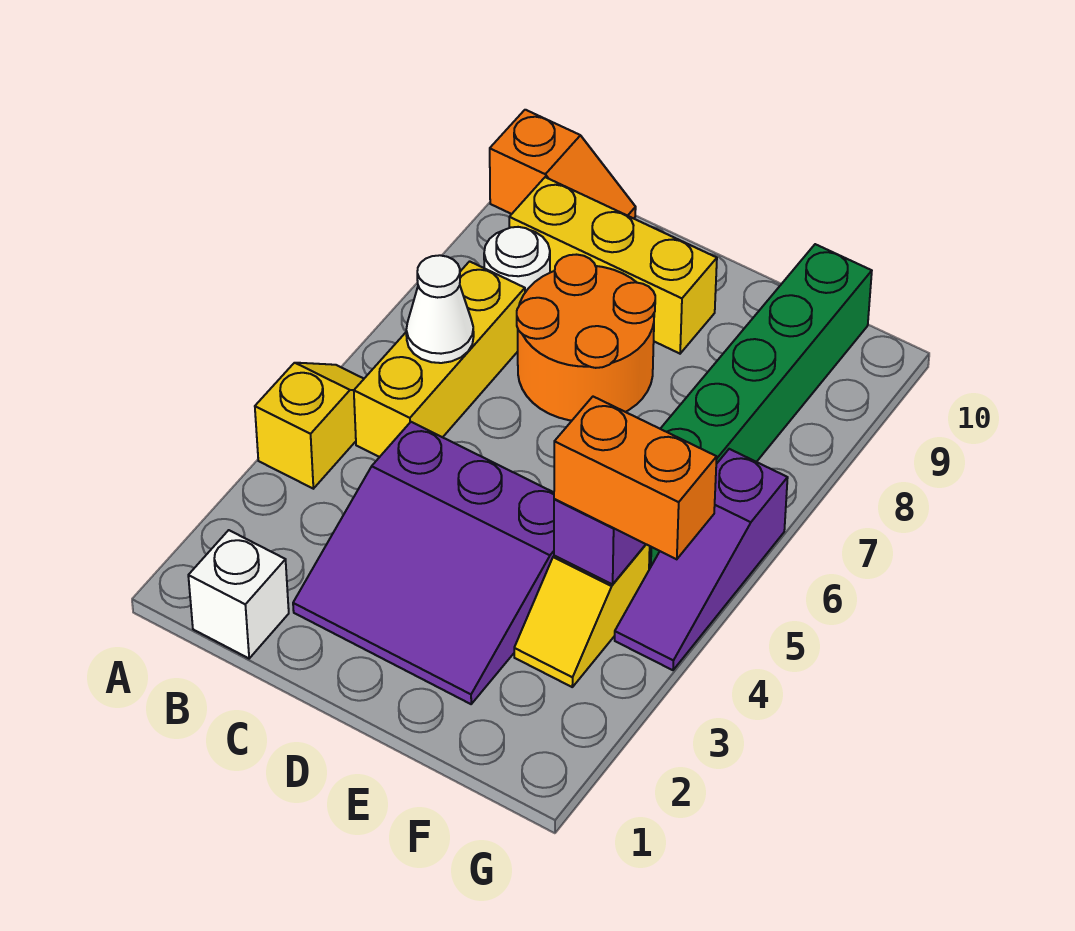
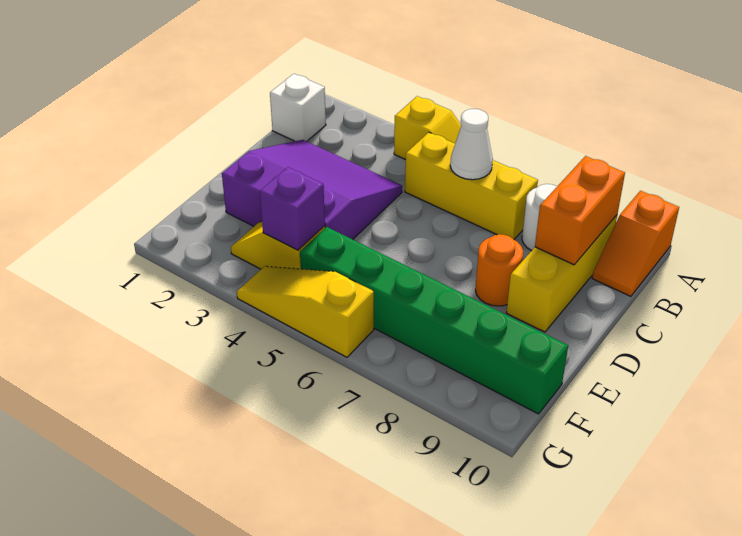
purple 3x3 slope [293,422,554,704] -> purple 3x3 slope turned to [222,140,402,239]
orange 2x2 round brick [517,255,655,421] -> orange 1x1 round brick [475,234,523,306]
orange 1x2 brick [554,397,717,559] -> orange 1x2 brick moved to [535,156,625,265]
purple 1x3 slope [615,449,788,670] -> yellow 1x3 slope [237,266,374,357]

